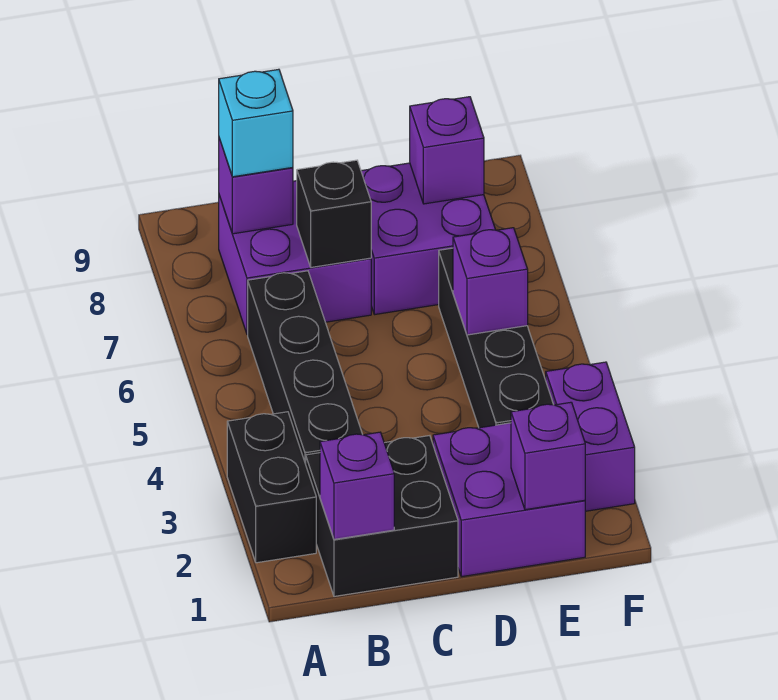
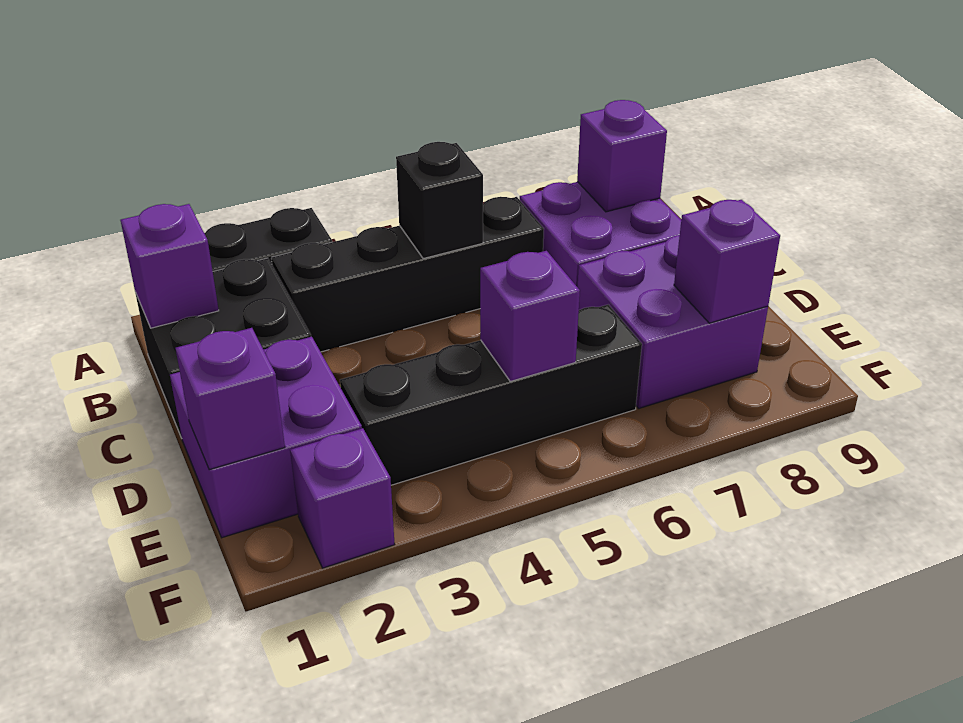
cyan 1x1 brick [219,69,293,177] -> none
black 1x1 brick [297,160,371,267] -> black 1x1 brick moved to [396,142,483,259]
purple 1x2 brick [546,362,635,511] -> purple 1x1 brick [290,428,395,568]

